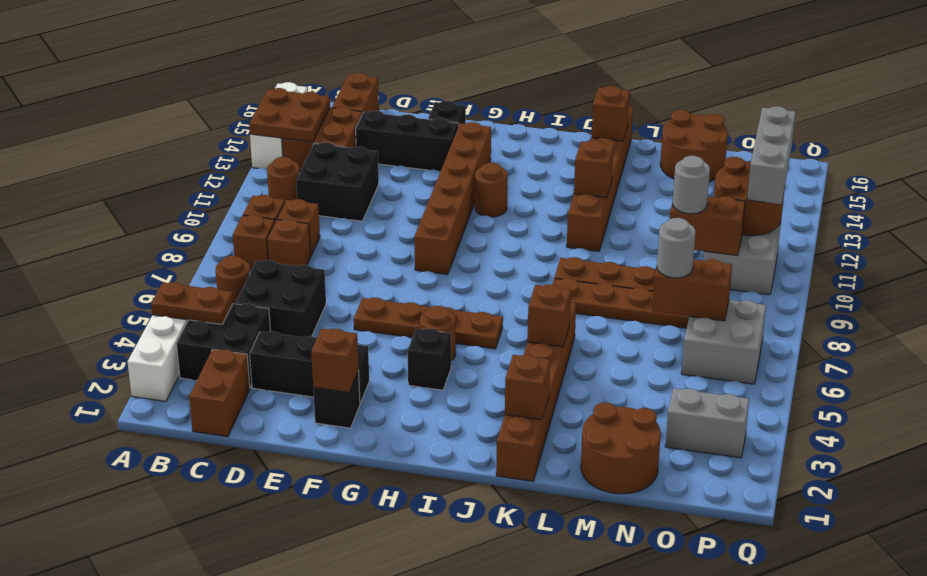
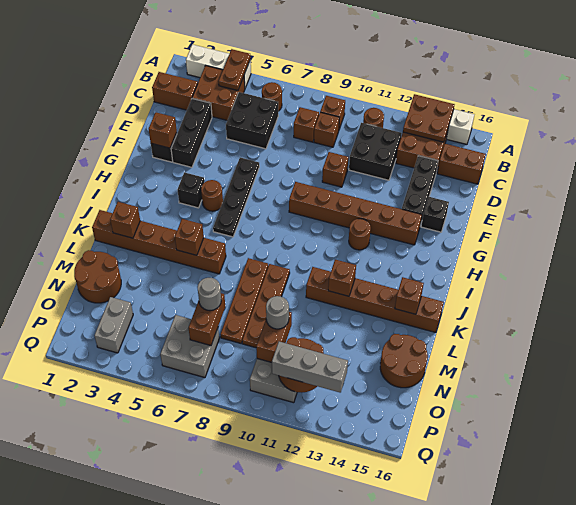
black 2x2 brick [176,304,270,388] -> brown 2x2 brick [192,66,245,120]
brown 1x1 brick [233,215,275,270] -> brown 1x1 brick moved to [322,152,348,187]
brown 1x4 plate [354,298,503,349] -> black 1x4 plate [213,158,259,237]

